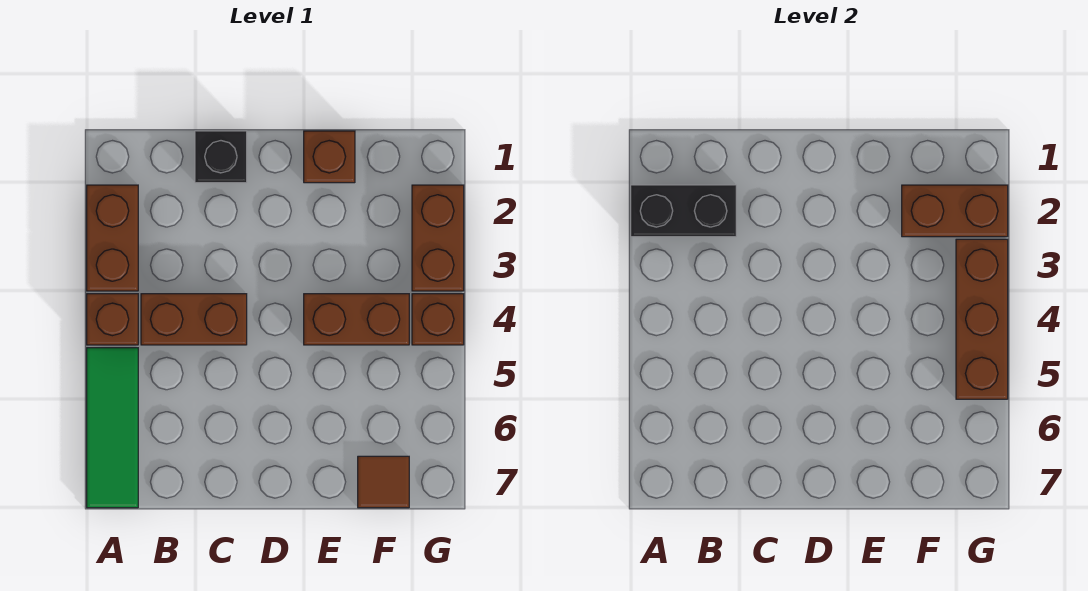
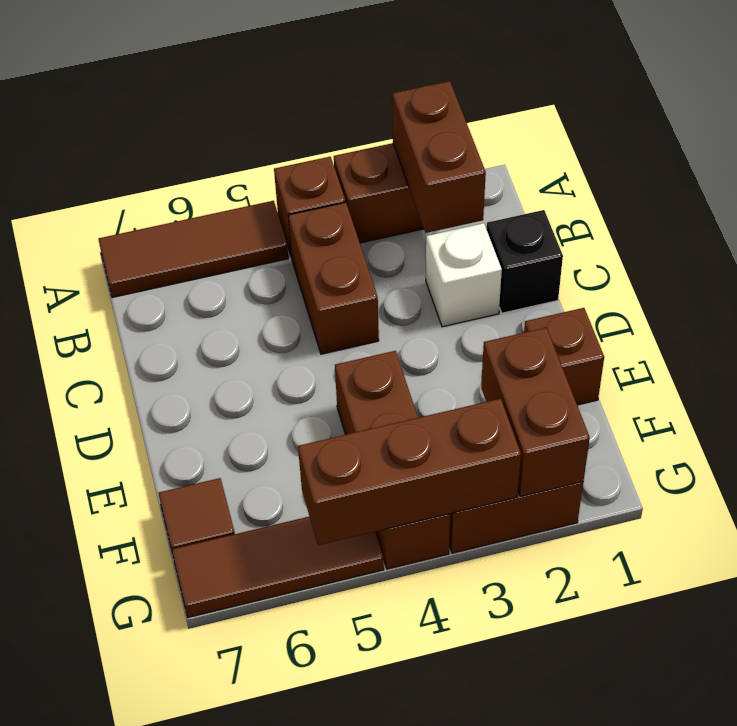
black 1x2 brick [631,185,736,237] -> brown 1x2 brick [392,81,486,233]
green 1x3 tile [87,348,138,508] -> brown 1x3 tile [98,201,288,298]
none -> white 1x1 brick [426,223,502,327]
none -> brown 1x3 tile [172,517,384,618]

